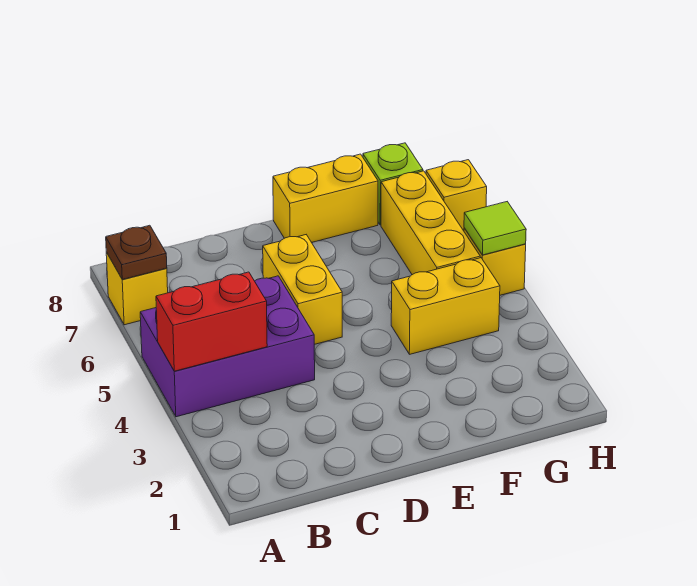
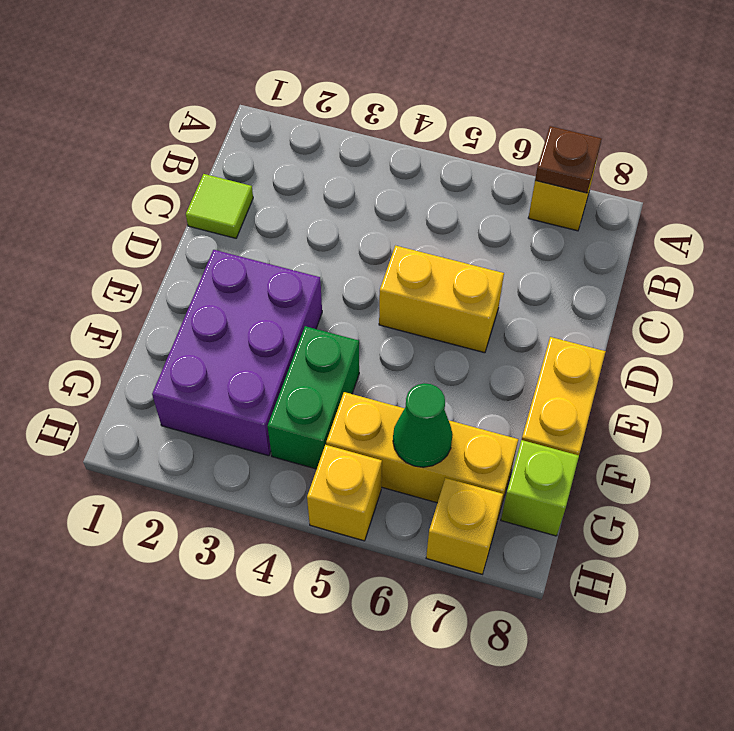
purple 2x3 brick [140,276,315,417] -> purple 2x3 brick moved to [152,250,322,456]
red 1x2 brick [156,272,267,371] -> none
yellow 1x2 brick [391,258,500,354] -> green 1x2 brick [268,326,359,469]
none -> green 1x1 cone [393,383,453,467]
lime 1x1 tile [464,202,526,255] -> lime 1x1 tile moved to [186,174,253,238]

